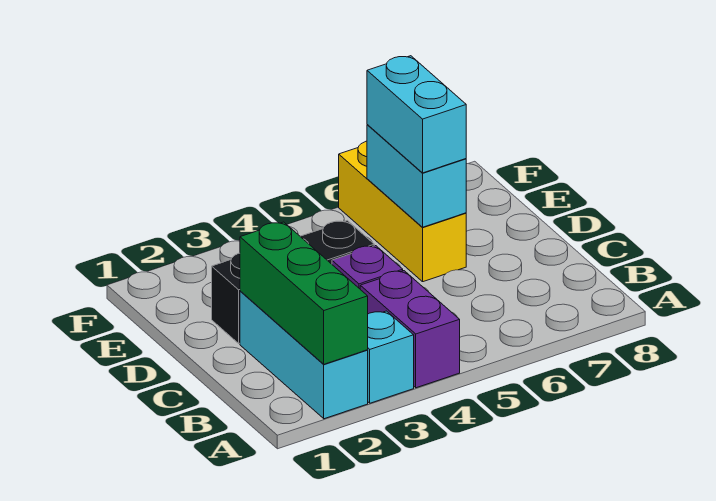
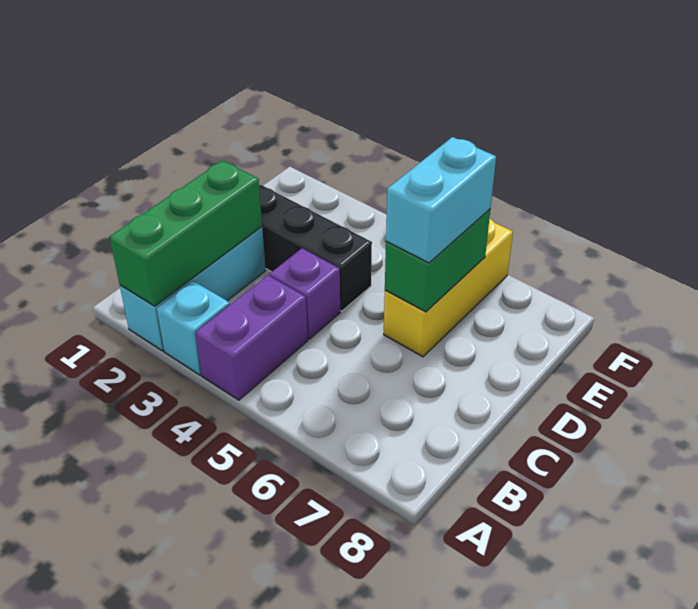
cyan 1x2 brick [367,125,466,227] -> green 1x2 brick [385,209,490,312]

